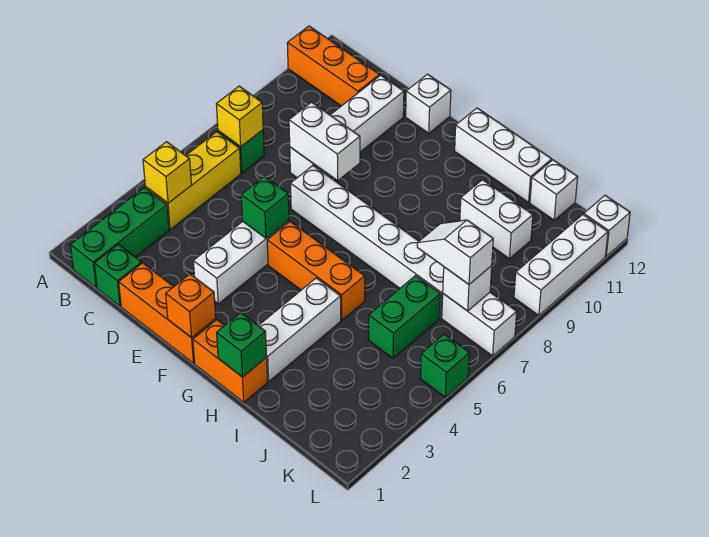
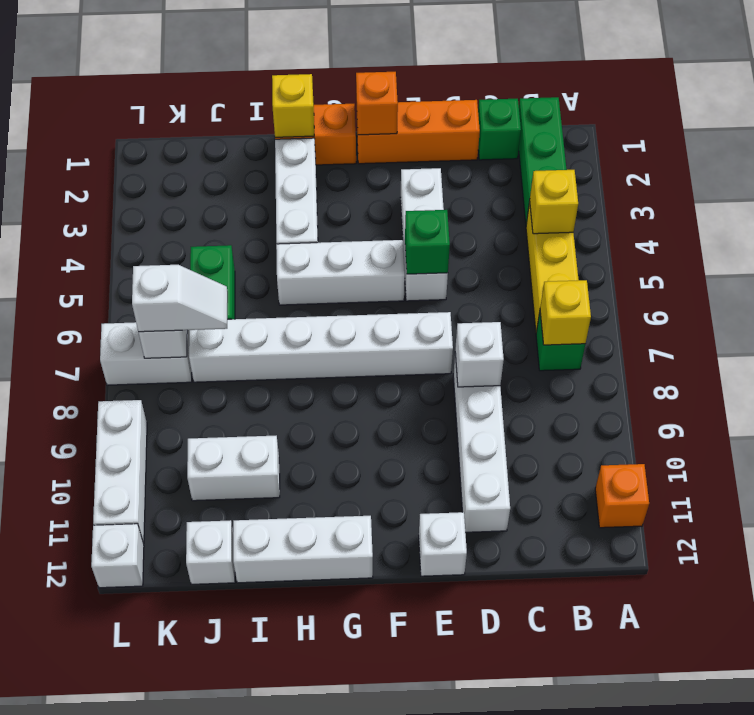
orange 1x3 brick [287,26,380,106] -> orange 1x1 brick [595,464,649,528]
white 1x2 brick [289,102,360,181] -> white 1x1 brick [455,322,504,387]
orange 1x3 brick [267,221,365,320] -> white 1x3 brick [276,240,405,305]
green 1x1 brick [217,313,267,377] -> yellow 1x1 brick [272,74,314,137]
green 1x1 brick [420,334,469,397] -> none

